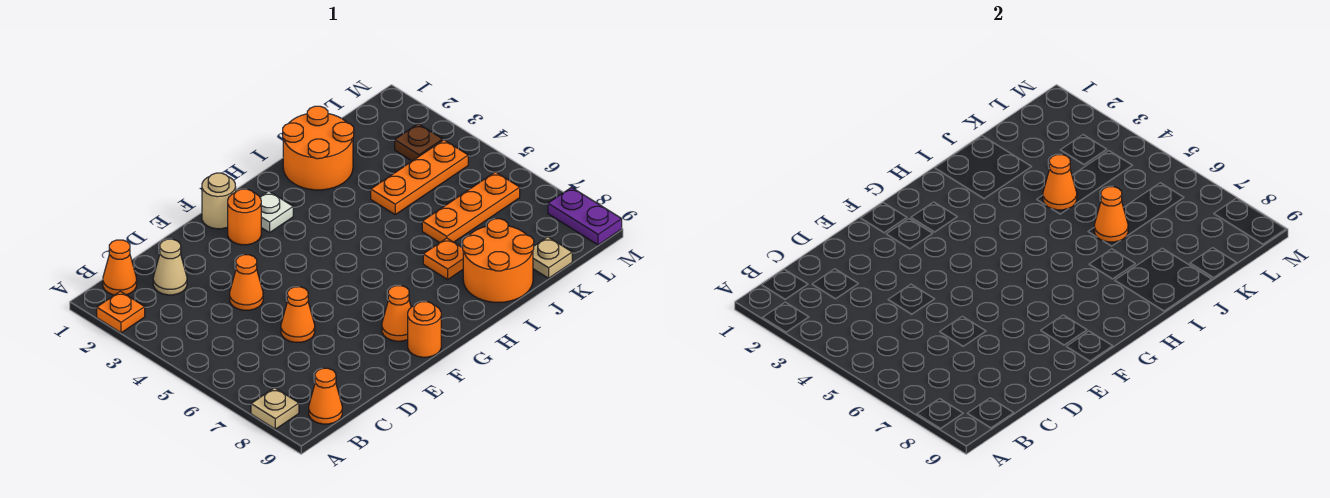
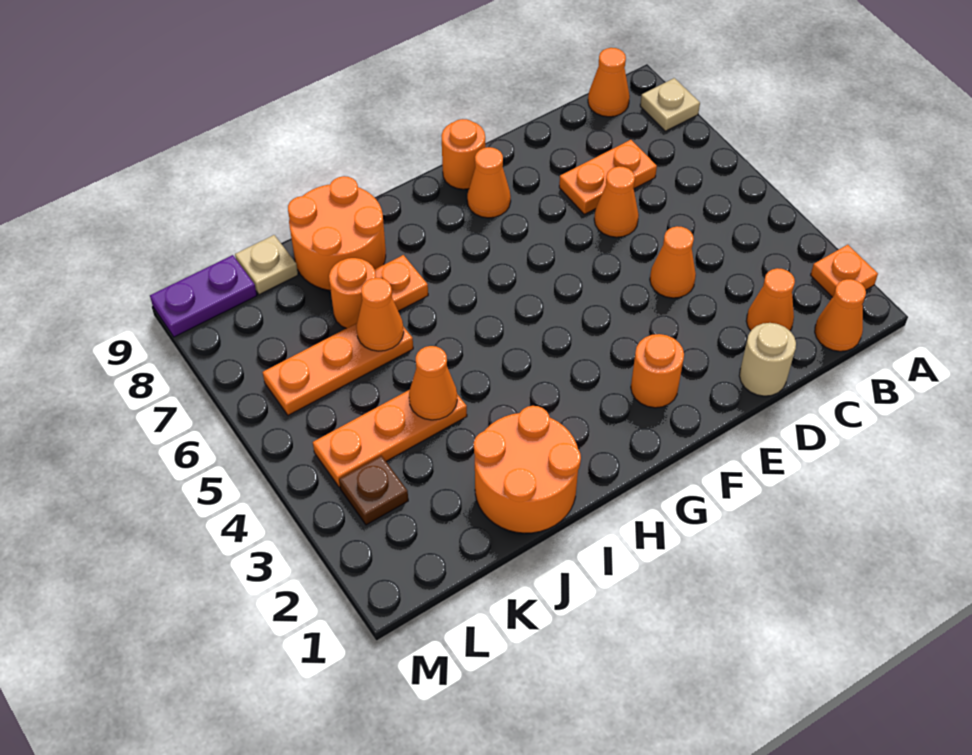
tan 1x1 cone [153,239,187,295] -> orange 1x1 cone [746,268,795,331]
none -> orange 1x2 plate [559,140,657,214]
tan 1x1 round brick [202,173,236,229] -> tan 1x1 round brick moved to [739,323,796,396]
white 1x1 plate [260,191,293,233] -> none
none -> orange 1x1 round brick [329,258,376,328]
purple 1x2 plate [548,187,622,245] -> purple 1x2 plate turned to [150,255,257,337]

